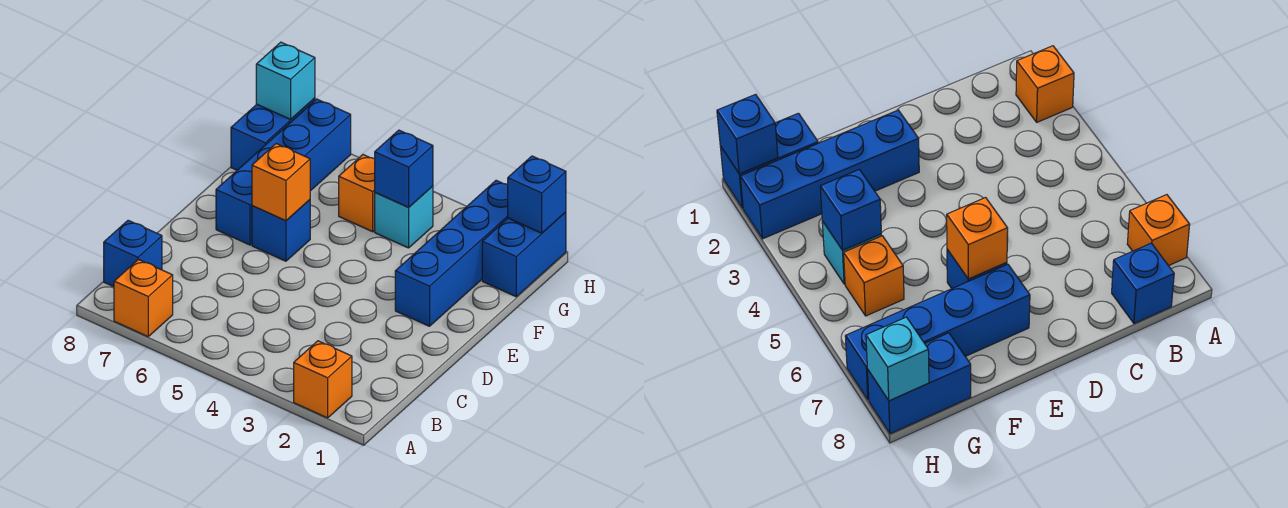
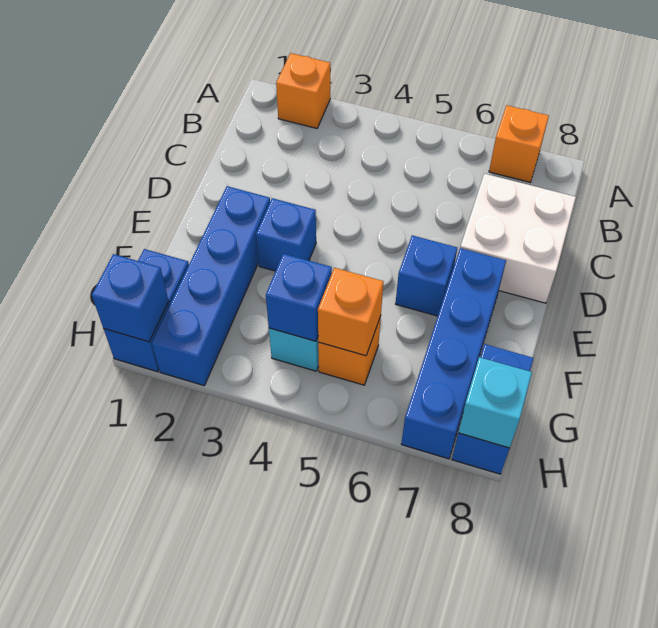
blue 1x1 brick [104,220,162,287] -> blue 1x1 brick moved to [256,198,316,271]
none -> white 2x2 brick [460,174,576,303]
orange 1x1 brick [252,144,310,221] -> orange 1x1 brick moved to [318,268,384,356]

